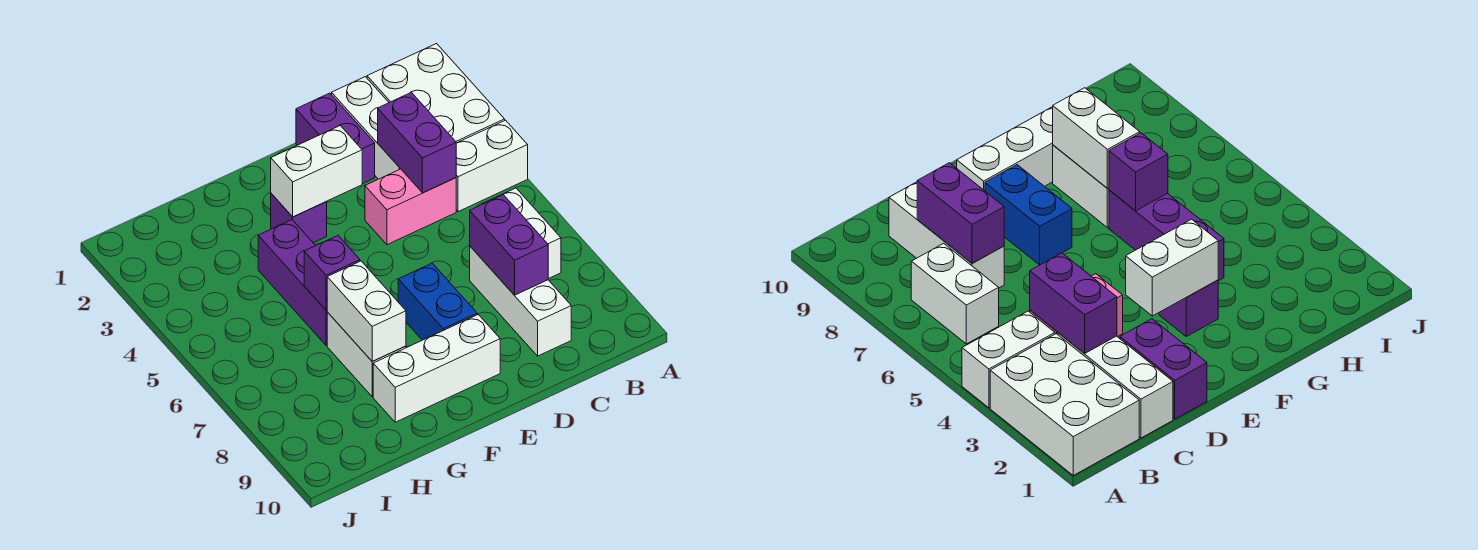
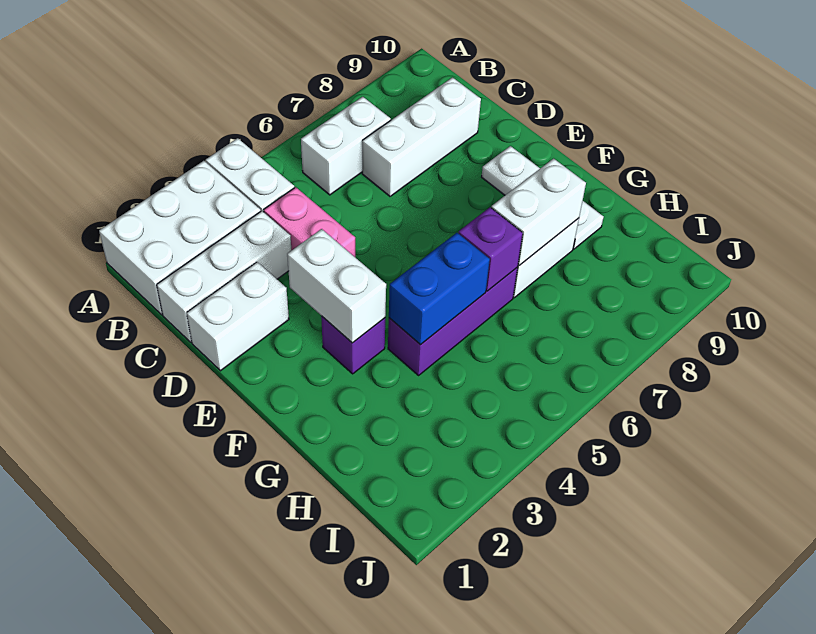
purple 1x2 brick [378,92,456,193] -> none
purple 1x2 brick [470,195,548,295] -> none
purple 1x2 brick [296,93,375,184] -> white 1x2 brick [187,262,289,371]
blue 1x2 brick [398,263,477,340] -> blue 1x2 brick moved to [389,233,490,345]
white 1x3 brick [373,315,500,422] -> white 1x3 plate [482,146,604,249]

